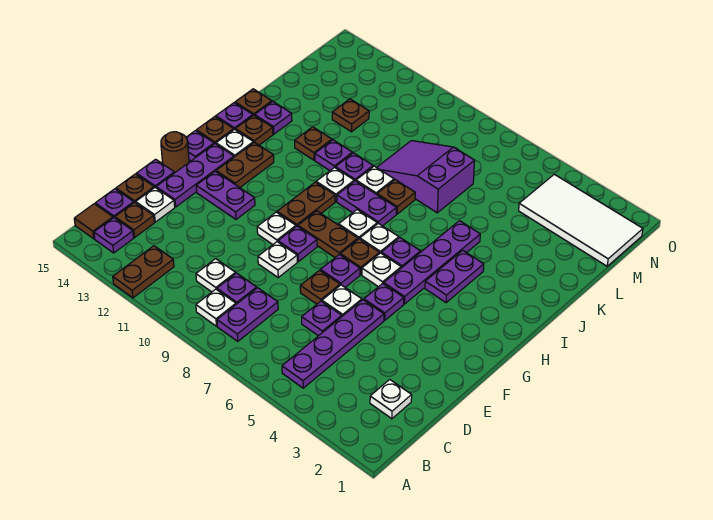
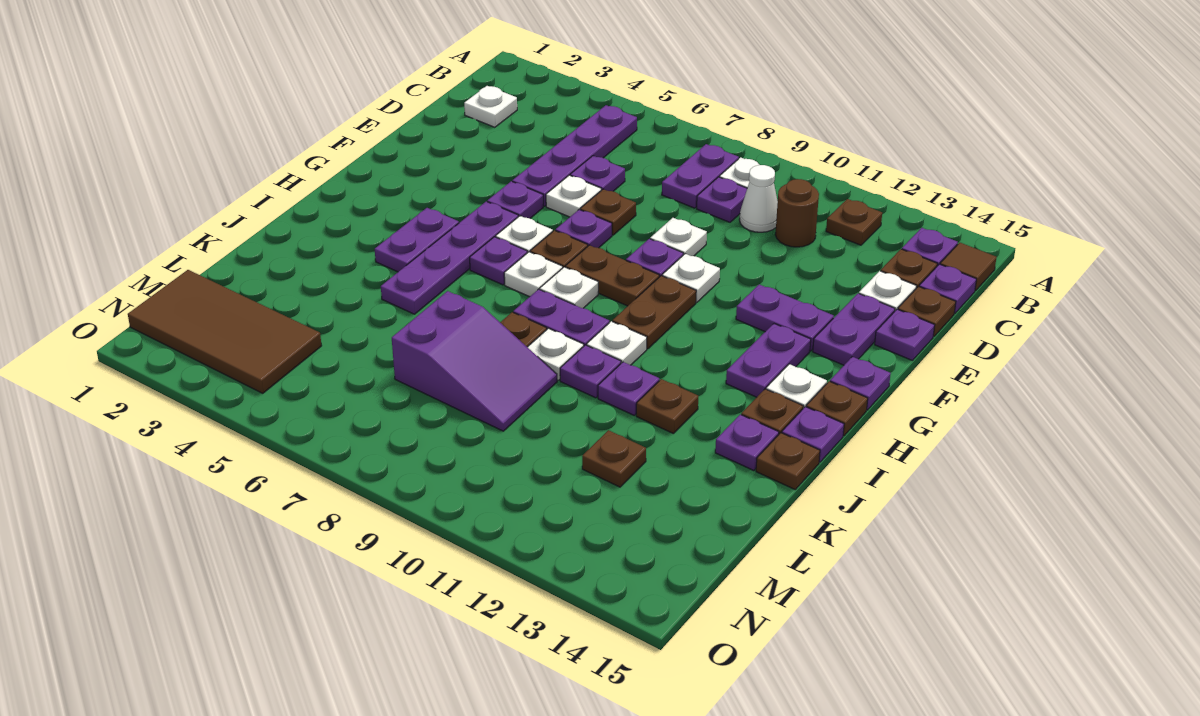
brown 1x2 plate [113,246,174,298] -> brown 1x1 plate [826,199,882,245]
white 1x1 plate [196,259,236,292] -> white 1x1 cone [740,165,778,232]
purple 1x3 plate [156,144,234,207] -> purple 1x2 plate [813,293,895,365]
brown 1x1 round brick [161,132,189,173] -> brown 1x1 round brick moved to [775,179,819,247]
brown 1x2 plate [216,142,274,187] -> purple 1x2 plate [726,324,811,397]
white 2x4 tile [519,174,643,266] -> brown 2x4 tile [128,270,322,393]

